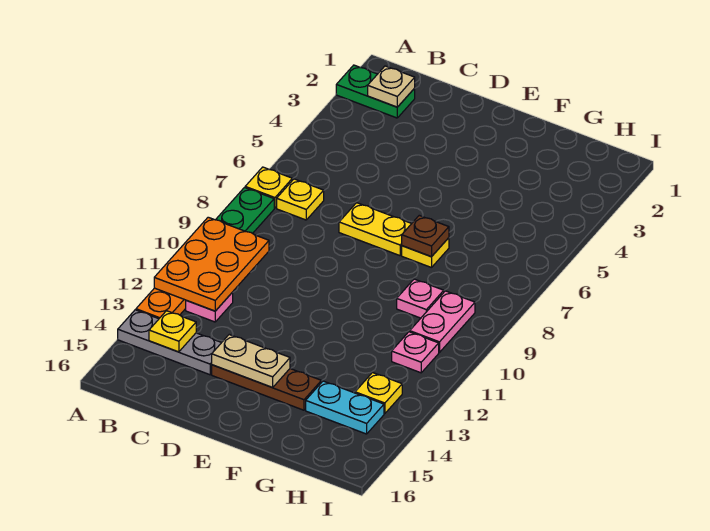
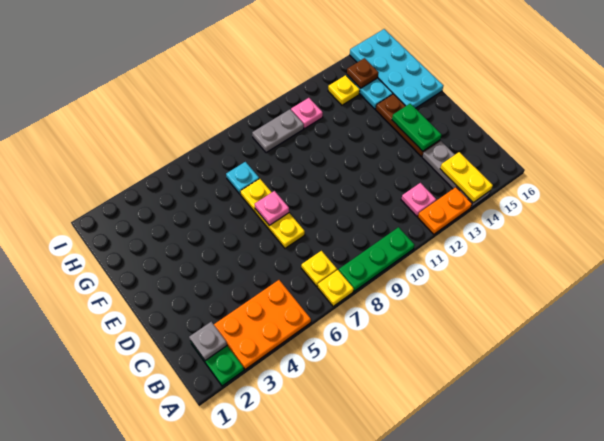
orange 2x3 plate [154,217,269,311] -> orange 2x3 plate moved to [214,280,311,369]
tan 1x1 plate [368,66,415,107] -> grey 1x1 plate [189,322,227,361]
yellow 1x1 plate [149,311,196,352] -> yellow 1x2 plate [440,152,493,203]
tan 1x2 plate [212,335,290,388] -> green 1x2 plate [392,104,442,151]
brown 1x1 plate [402,215,449,257] -> brown 1x1 plate moved to [347,58,379,88]
none -> cyan 2x4 plate [350,29,443,108]
none -> cyan 1x1 plate [226,162,259,194]
pink 1x1 plate [397,279,444,318] -> pink 1x1 plate moved to [255,191,289,226]
pink 1x2 plate [410,291,475,352] -> grey 1x2 plate [252,109,304,153]

